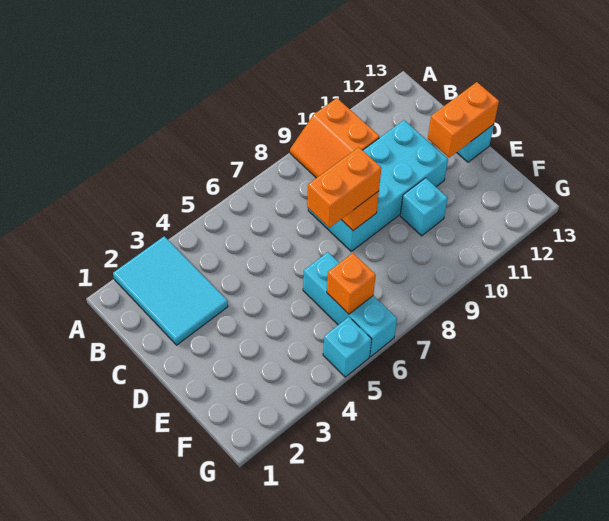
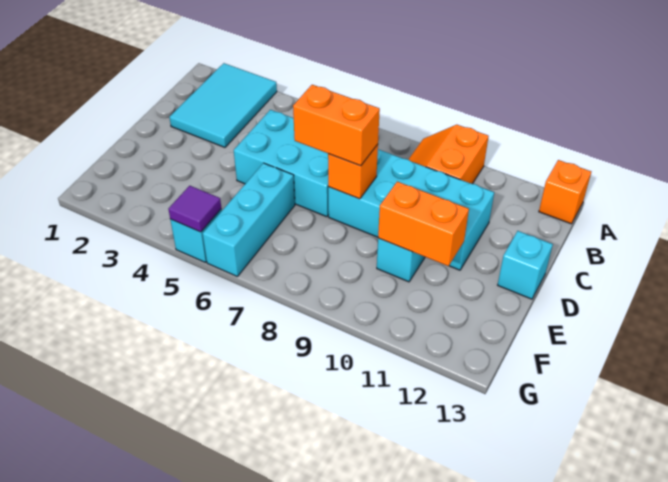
none -> cyan 2x3 brick [234,110,329,217]
orange 1x2 brick [428,82,499,157] -> orange 1x2 brick moved to [378,182,469,266]
orange 1x1 brick [327,253,376,314] -> orange 1x1 brick moved to [539,160,591,224]
none -> purple 1x1 tile [168,186,221,232]

